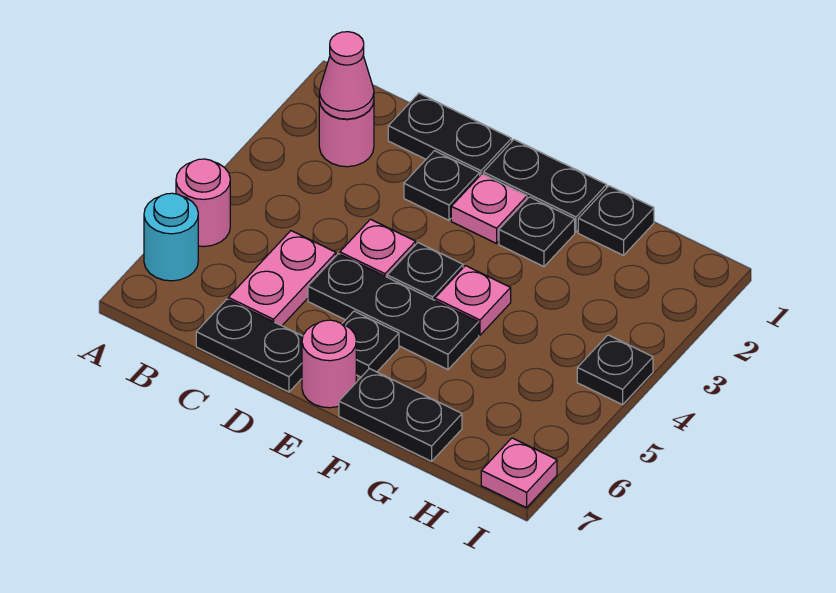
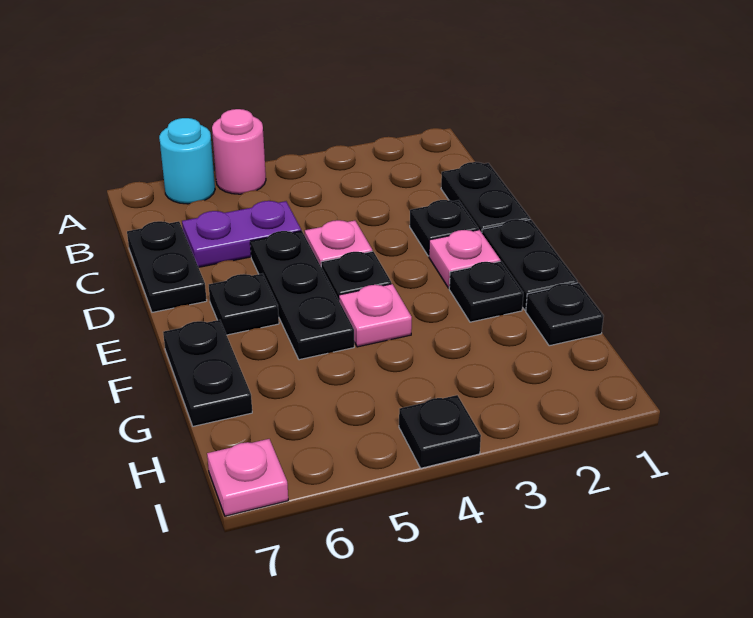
pink 1x1 round brick [319,101,374,167] -> none
pink 1x1 cone [319,32,374,119] -> none
pink 1x2 plate [228,231,336,326] -> purple 1x2 plate [182,201,301,267]
pink 1x1 round brick [302,320,356,408] -> none

